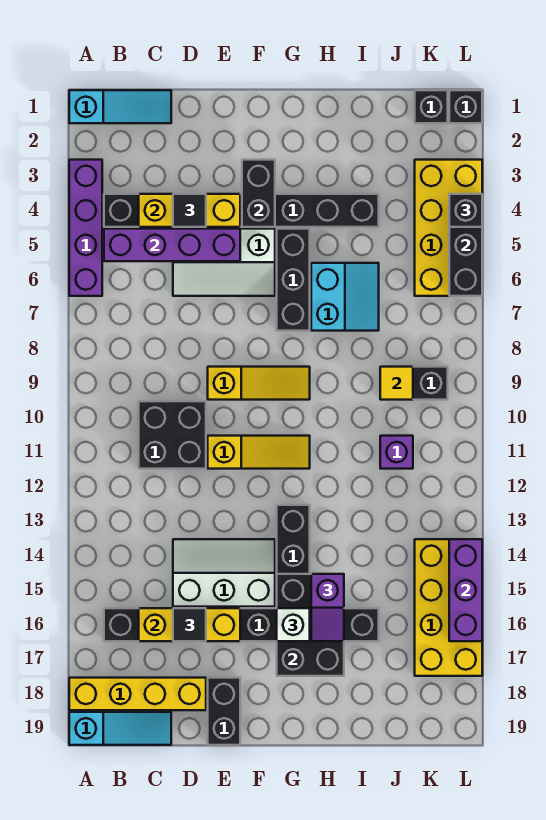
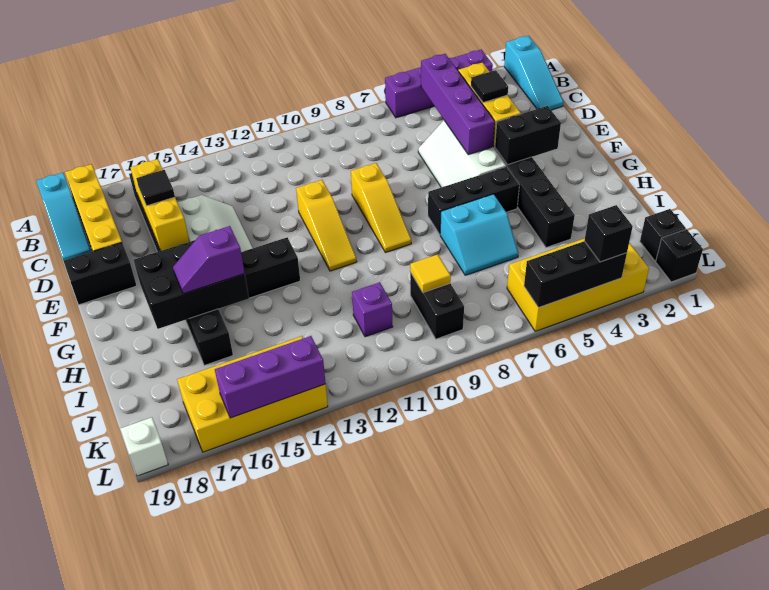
black 2x2 brick [139,401,206,469] -> none
white 1x1 brick [277,608,310,641] -> white 1x1 brick moved to [120,417,168,476]

